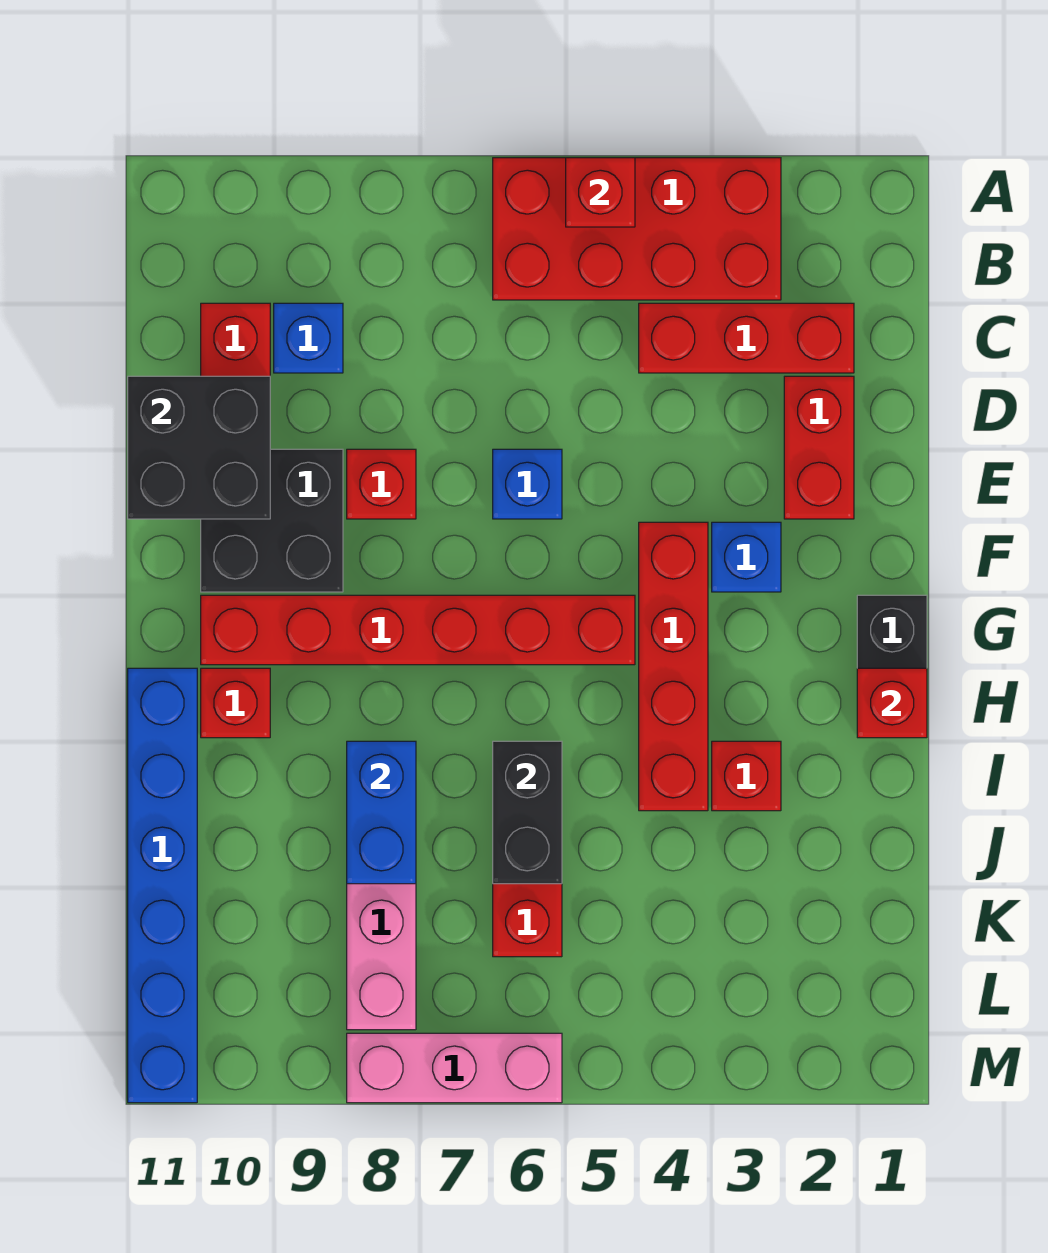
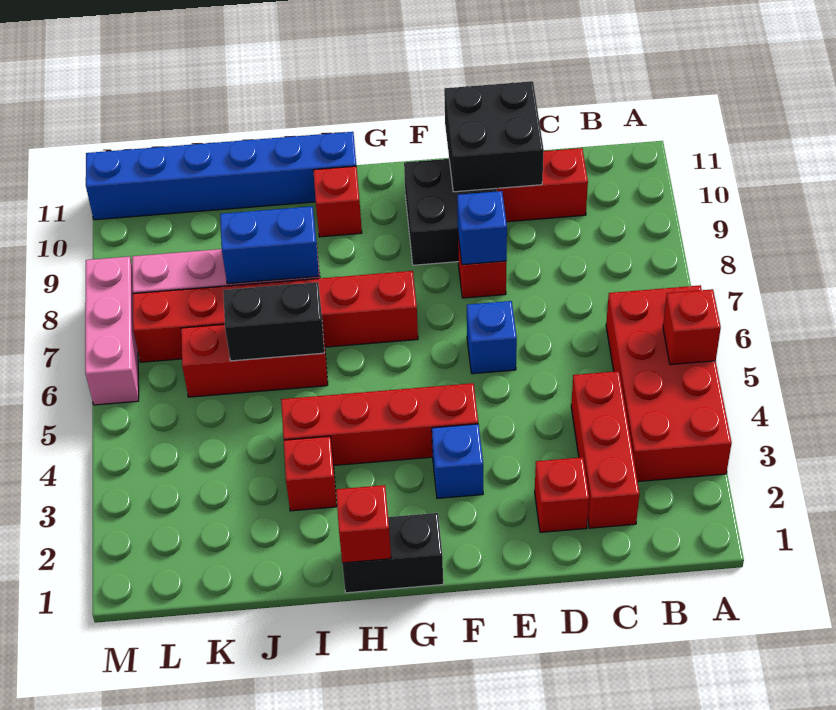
blue 1x1 brick [274,303,343,373] -> blue 1x1 brick moved to [457,191,507,265]
red 1x2 brick [784,376,854,519] -> red 1x1 brick [535,457,589,532]
red 1x6 brick [201,595,635,665] -> red 1x6 brick turned to [133,271,418,362]

